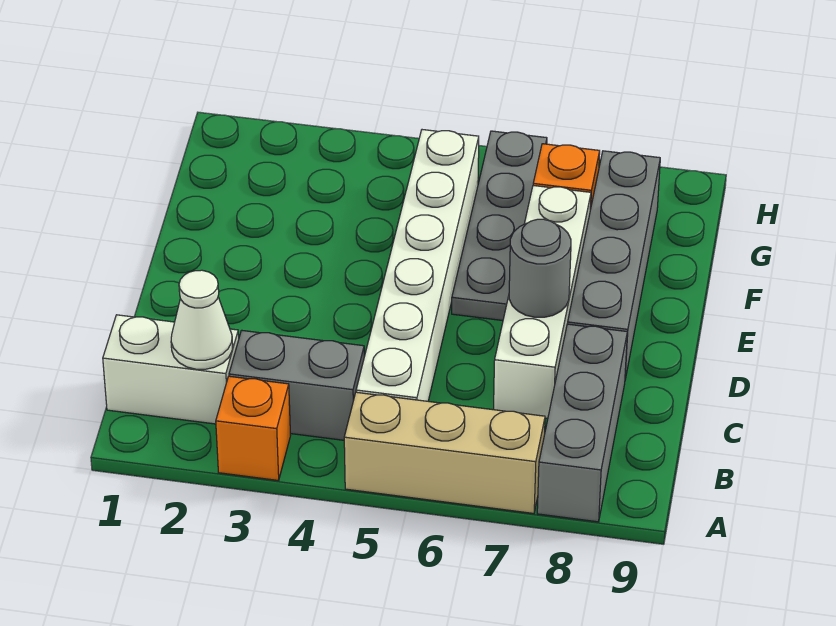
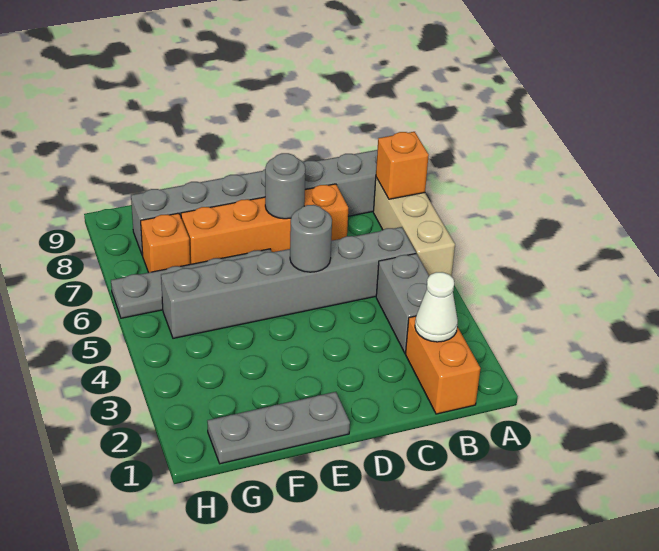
orange 1x1 brick [216,376,291,481] -> orange 1x1 brick moved to [376,132,429,199]
white 1x2 brick [103,315,239,424] -> orange 1x2 brick [405,316,481,414]
white 1x6 brick [356,130,479,401] -> grey 1x6 brick [161,227,416,338]
white 1x4 brick [494,186,591,419] -> orange 1x4 brick [181,184,348,264]
none -> grey 1x1 round brick [290,205,332,272]
none -> grey 1x3 plate [207,392,350,464]

